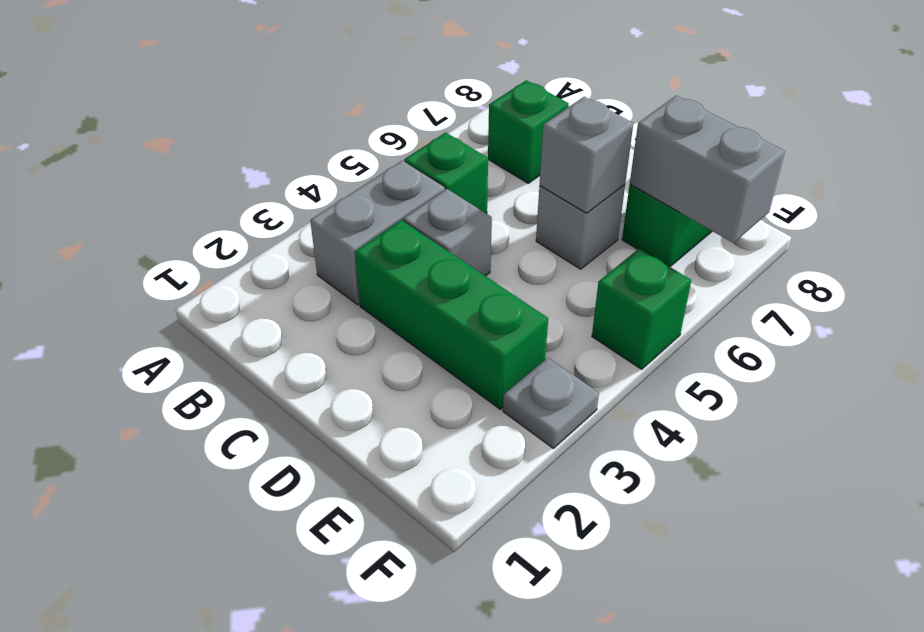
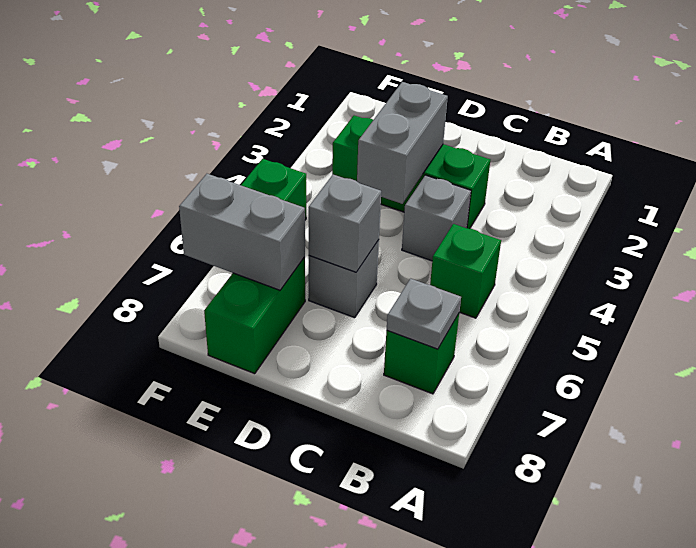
grey 1x2 brick [310,161,445,305] -> grey 1x2 brick moved to [357,82,448,204]
grey 1x1 plate [503,358,599,449] -> grey 1x1 plate moved to [387,279,461,349]

